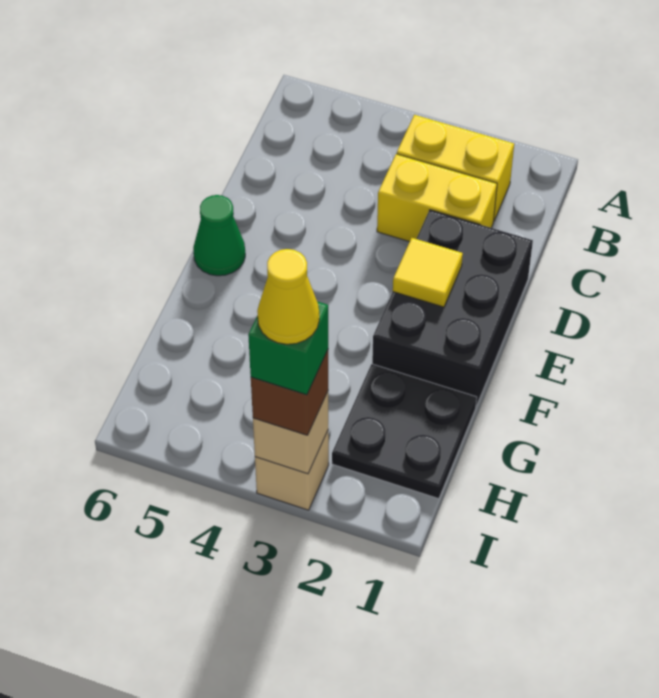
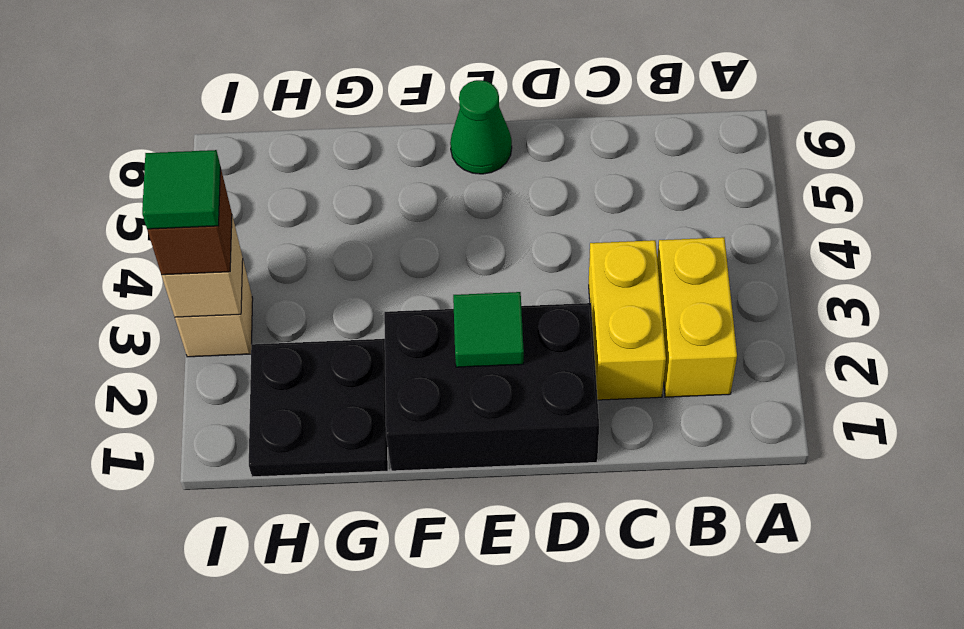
yellow 1x1 tile [393,238,463,307] -> green 1x1 tile [453,292,524,367]
green 1x1 brick [248,301,328,395] -> green 1x1 tile [142,150,220,229]
yellow 1x1 cone [257,249,319,344] -> none

